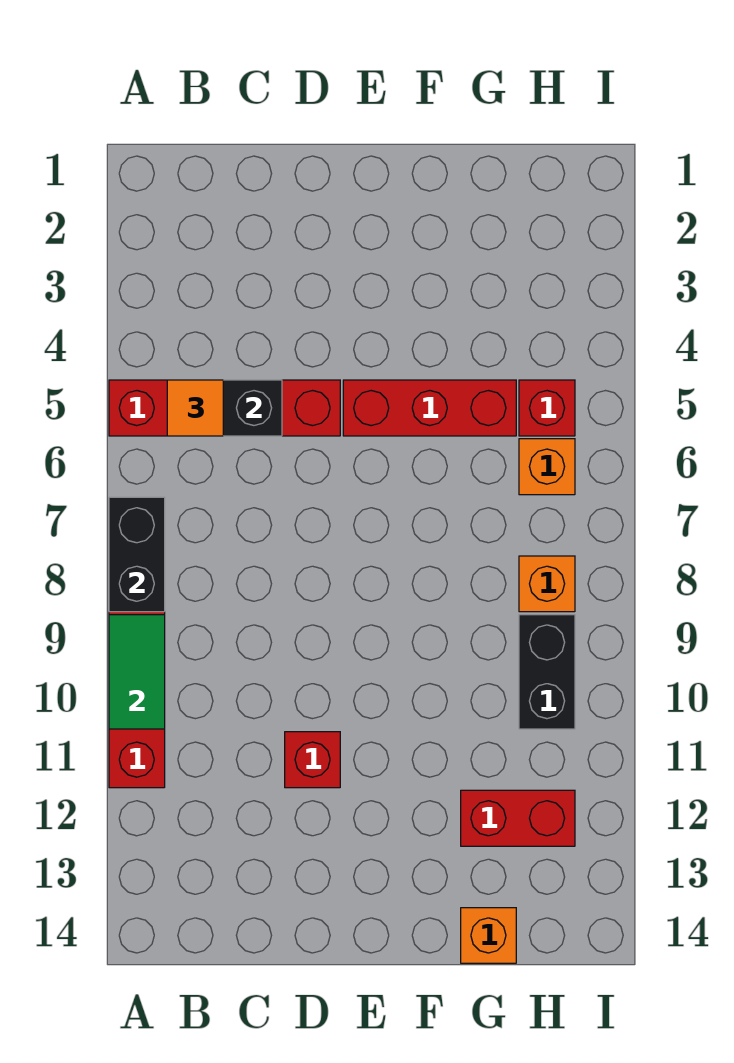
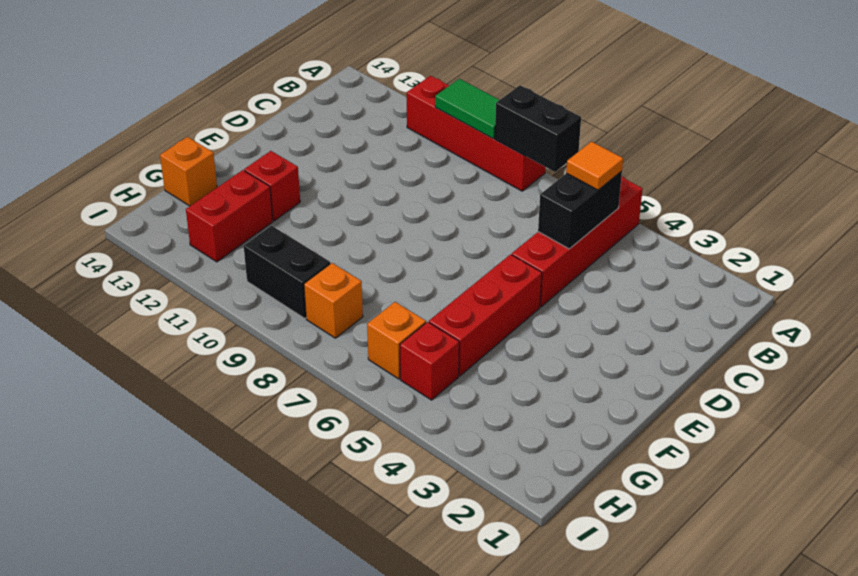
red 1x1 brick [285,732,340,788] -> red 1x1 brick moved to [244,151,300,221]

